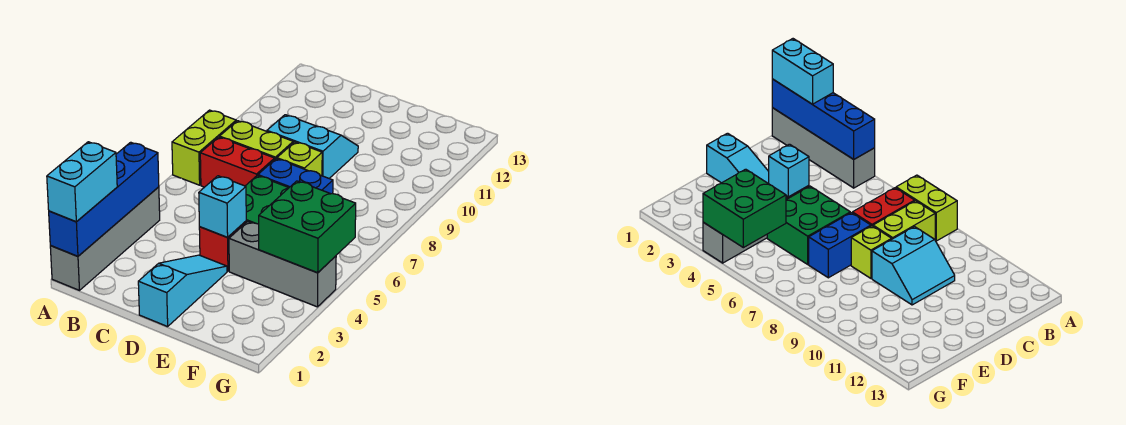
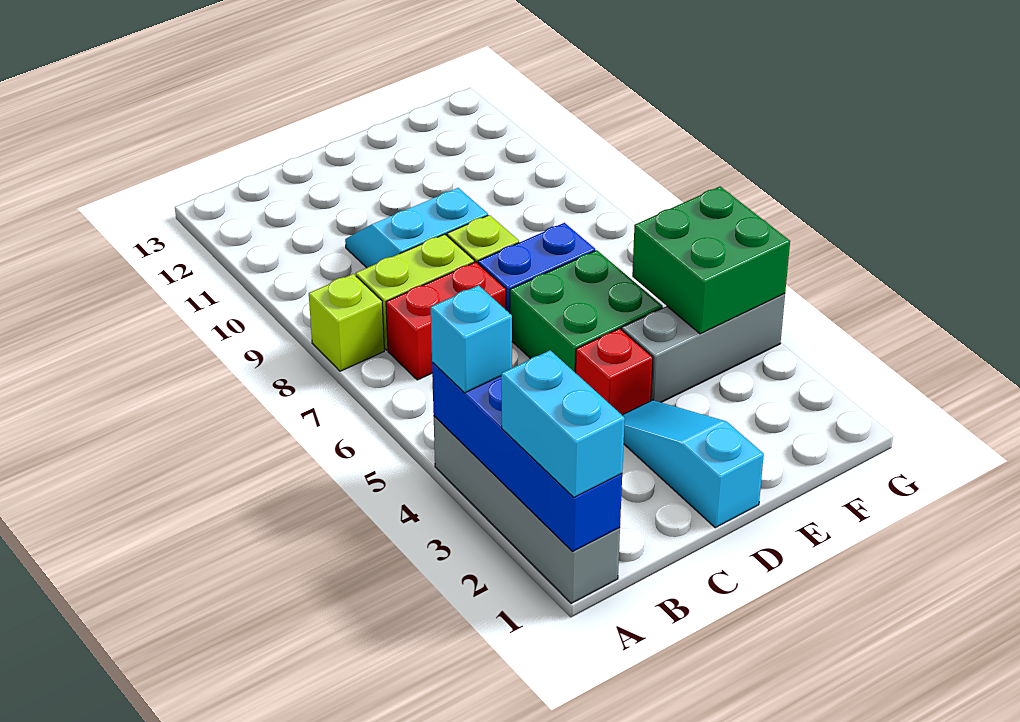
lime 1x2 brick [172,110,236,185] -> lime 1x1 brick [309,274,384,371]
cyan 1x1 brick [199,176,246,237] -> cyan 1x1 brick moved to [431,285,512,393]

